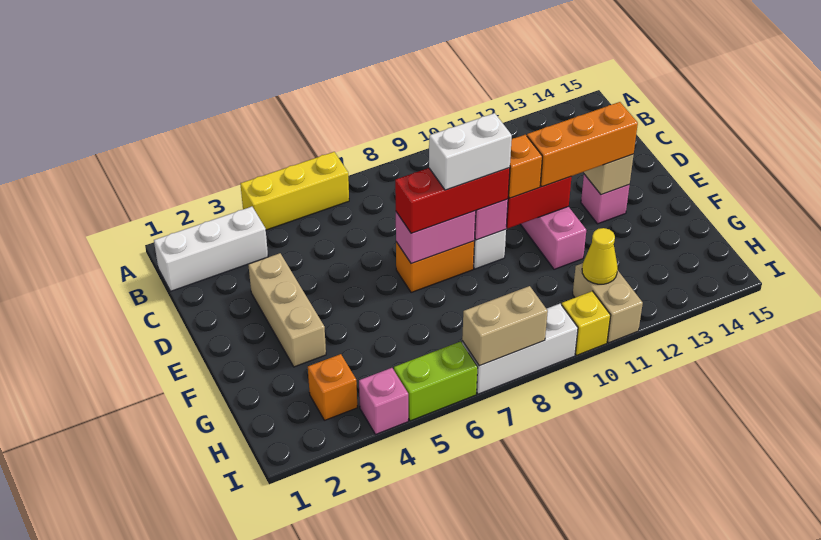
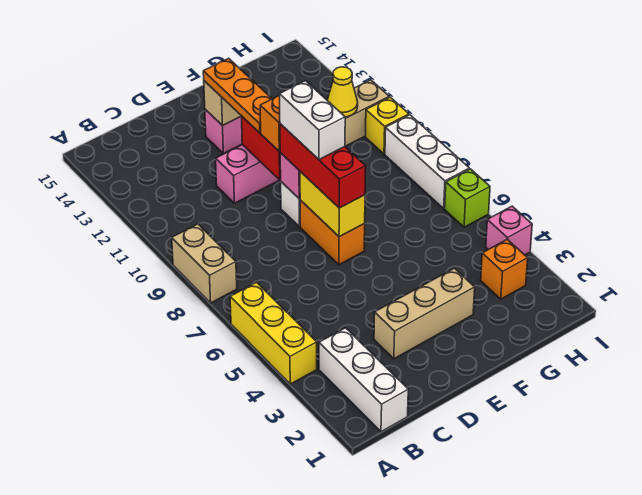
pink 1x2 brick [396,211,476,264] -> yellow 1x2 brick [300,172,365,237]
orange 1x3 brick [527,102,638,187] -> orange 1x3 plate [203,58,272,133]
lime 1x2 brick [394,342,478,421] -> lime 1x1 brick [445,169,490,227]
tan 1x2 brick [462,286,548,366] -> tan 1x2 brick moved to [172,224,237,303]

